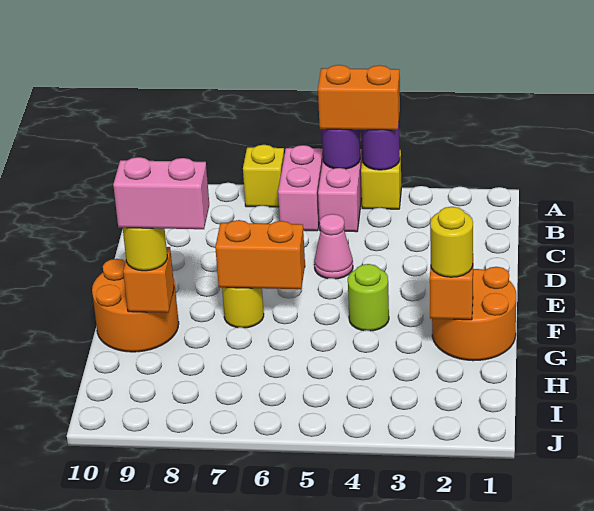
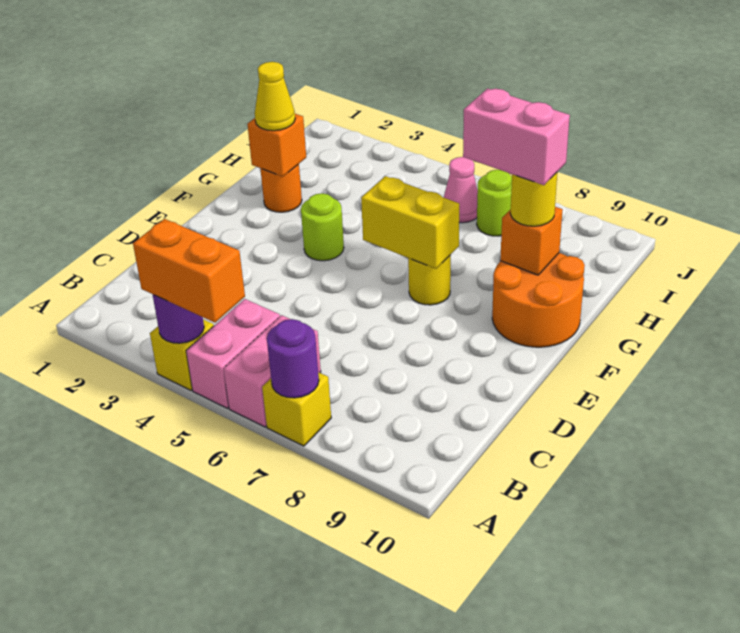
purple 1x1 round brick [322,129,360,169] -> purple 1x1 round brick moved to [267,319,319,398]
pink 1x1 cone [314,214,353,279] -> pink 1x1 cone moved to [444,157,478,223]
orange 2x2 round brick [432,267,516,361] -> orange 1x1 round brick [260,164,302,212]
orange 1x2 brick [215,220,305,289] -> yellow 1x2 brick [361,176,459,269]
yellow 1x1 round brick [430,207,473,277] -> yellow 1x1 cone [255,62,295,131]
none -> lime 1x1 round brick [477,170,512,236]

